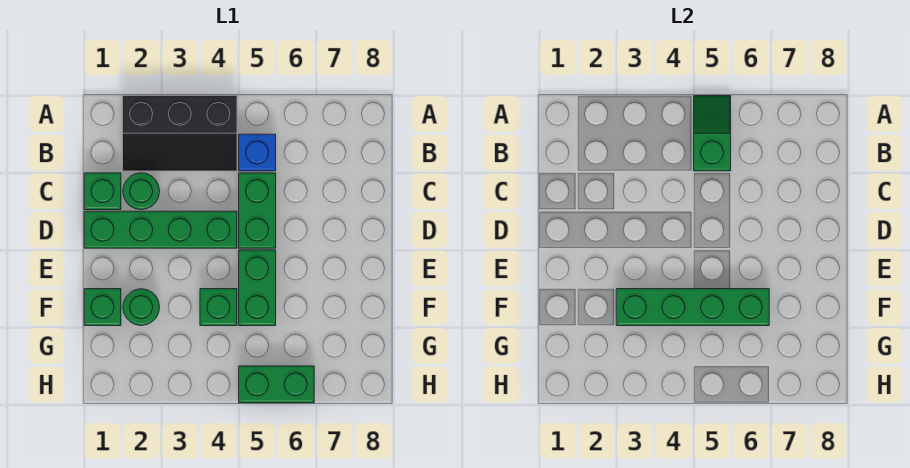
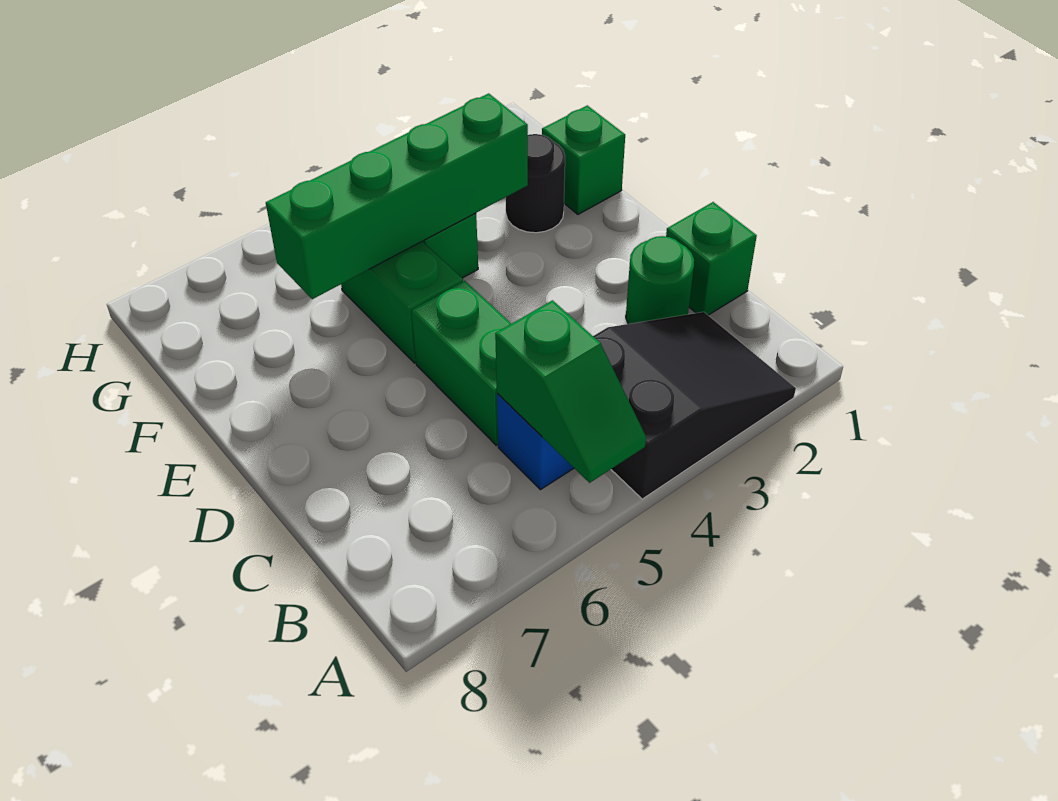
black 2x3 slope [123,96,237,171] -> black 2x3 slope turned to [593,312,796,499]
green 1x4 brick [84,211,237,248] -> none
green 1x1 round brick [123,289,160,326] -> black 1x1 round brick [506,134,565,233]
green 1x2 brick [239,366,314,403] -> none

